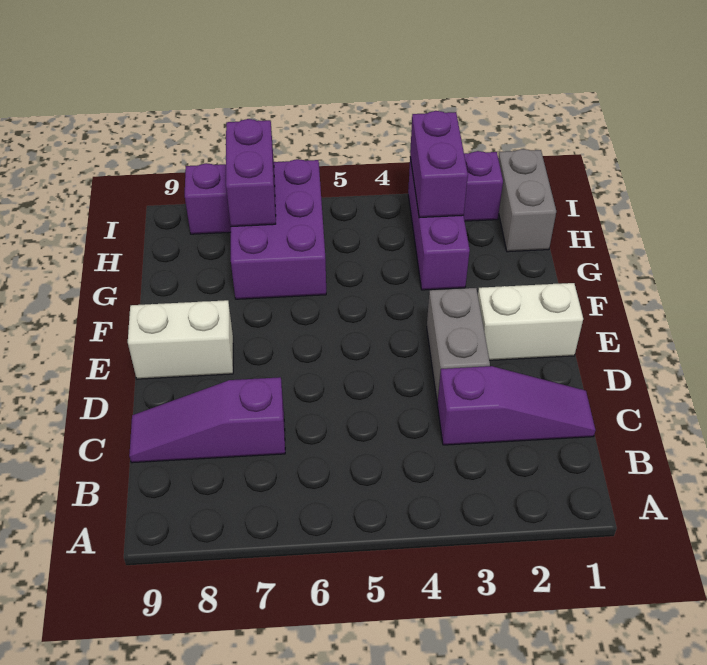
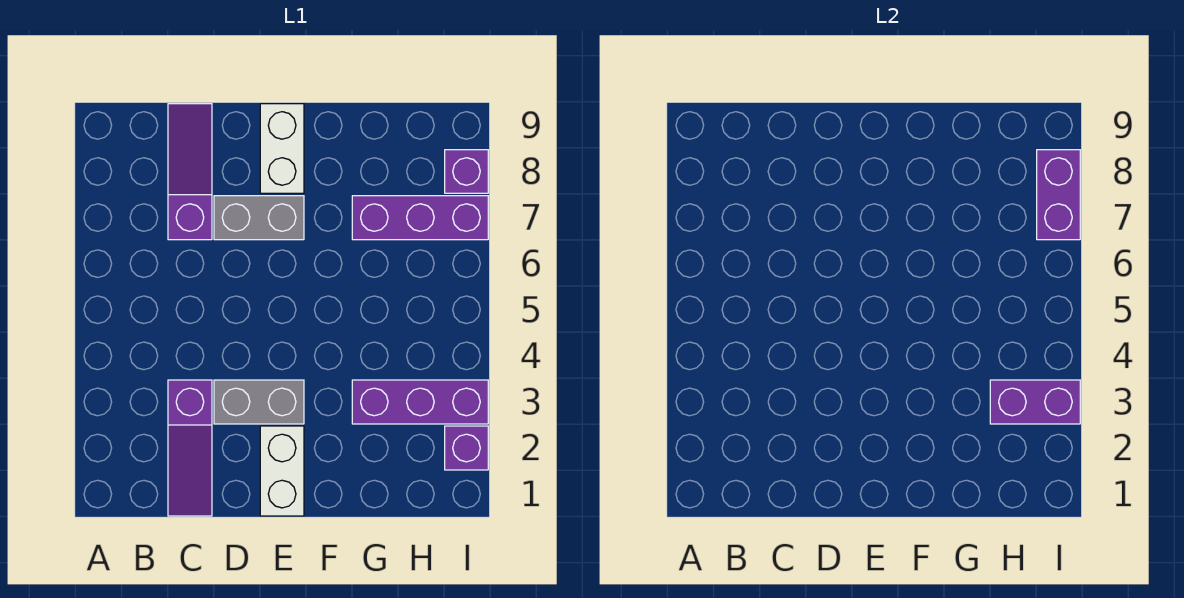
purple 2x3 brick [231,159,326,299] -> purple 1x3 brick [352,196,488,240]
grey 1x2 brick [498,149,556,252] -> grey 1x2 brick moved to [214,196,304,240]
purple 1x2 brick [226,119,276,226] -> purple 1x2 brick turned to [1037,150,1080,240]

